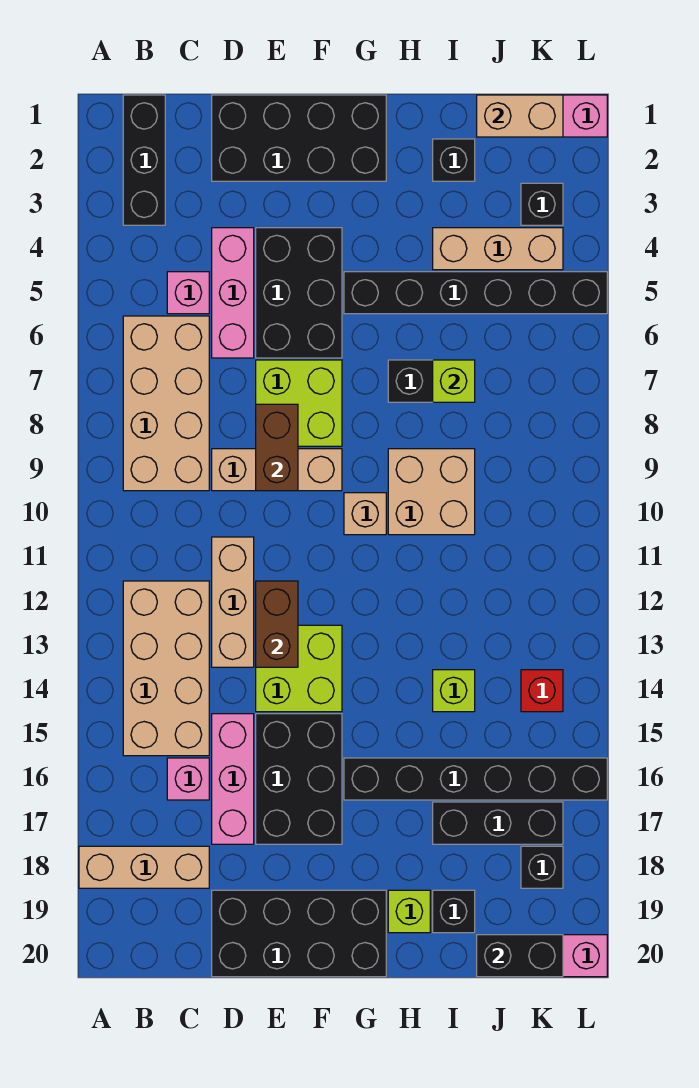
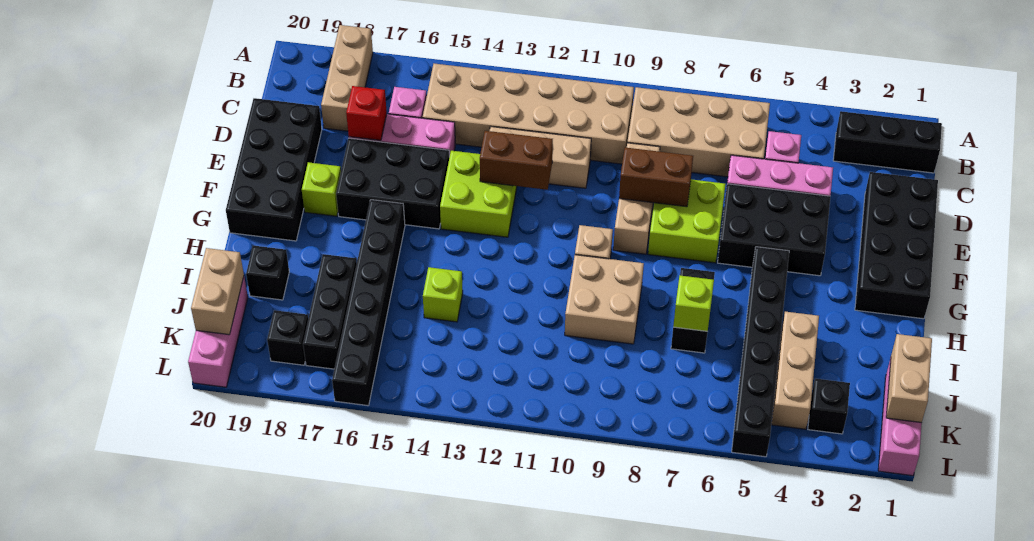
tan 2x4 brick [123,581,209,756] -> tan 2x6 brick [423,64,634,164]
lime 1x1 brick [388,890,430,933] -> lime 1x1 brick moved to [302,162,341,216]
black 1x1 brick [433,139,475,181] -> none
black 1x2 brick [477,935,563,977] -> tan 1x2 brick [191,248,244,335]
red 1x1 brick [521,670,563,712] -> red 1x1 brick moved to [346,86,387,140]

